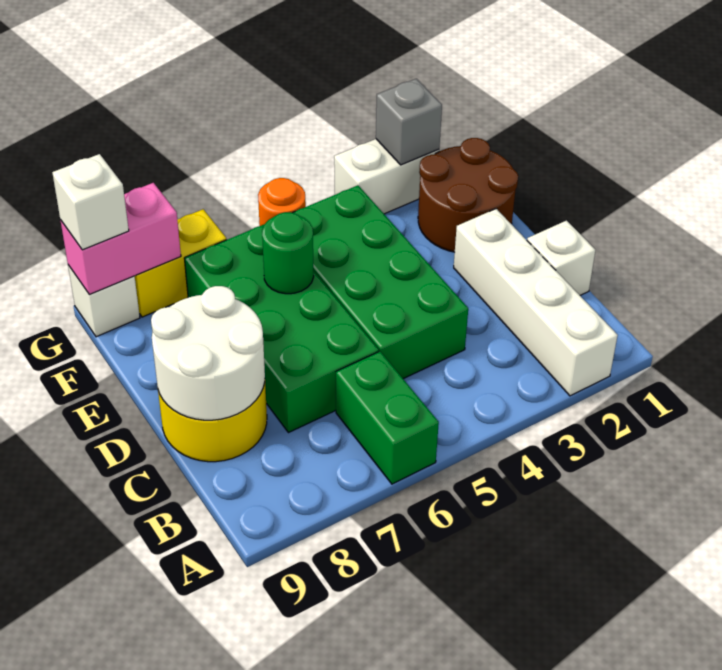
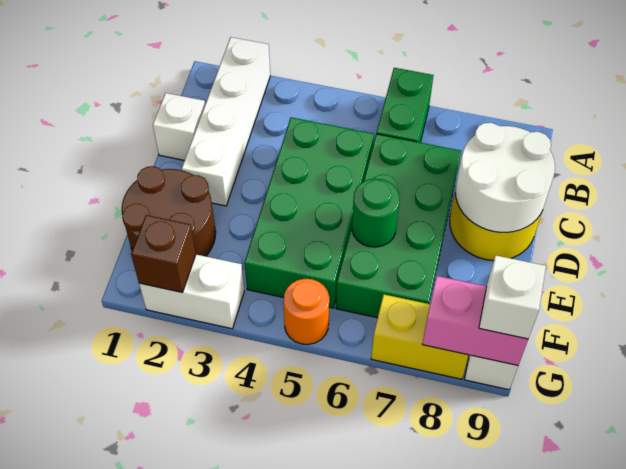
grey 1x1 brick [376,79,442,165] -> brown 1x1 brick [131,215,196,292]

